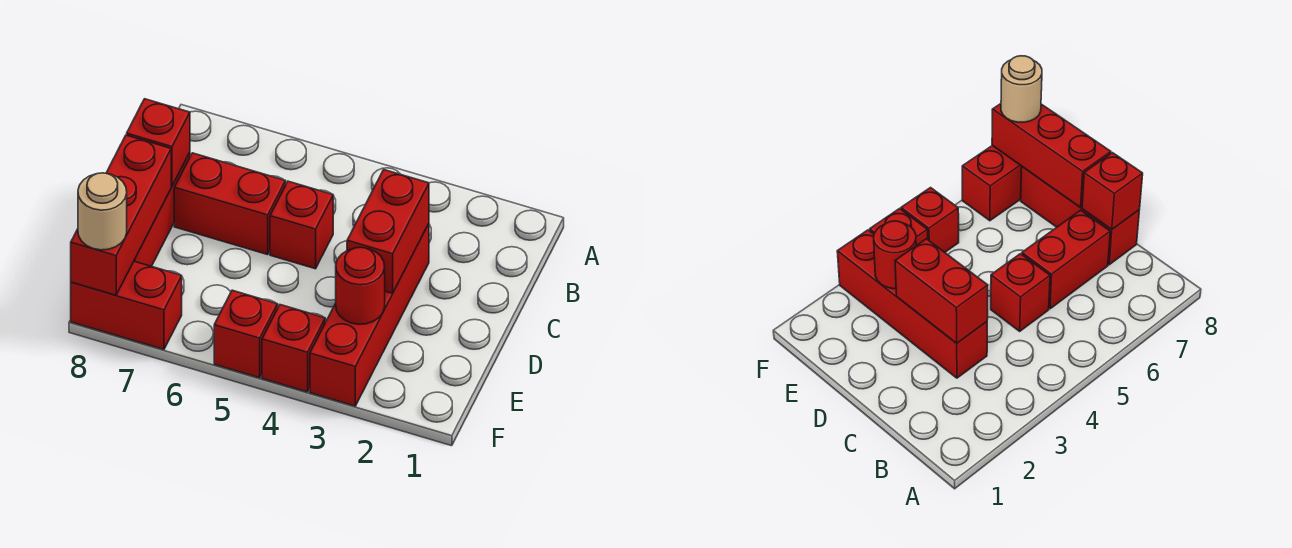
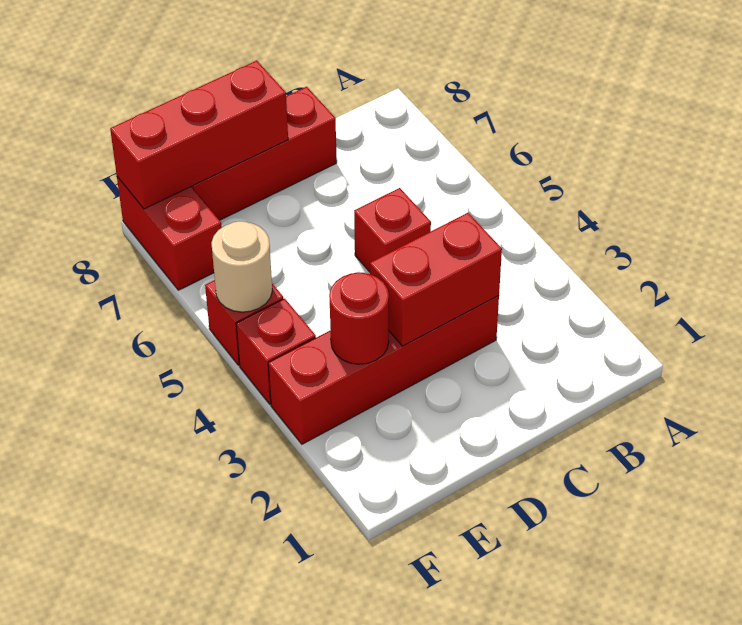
red 1x2 brick [174,153,286,255] -> none
red 1x1 brick [127,99,190,186] -> none
tan 1x1 round brick [78,173,127,250] -> tan 1x1 round brick moved to [211,221,272,312]

